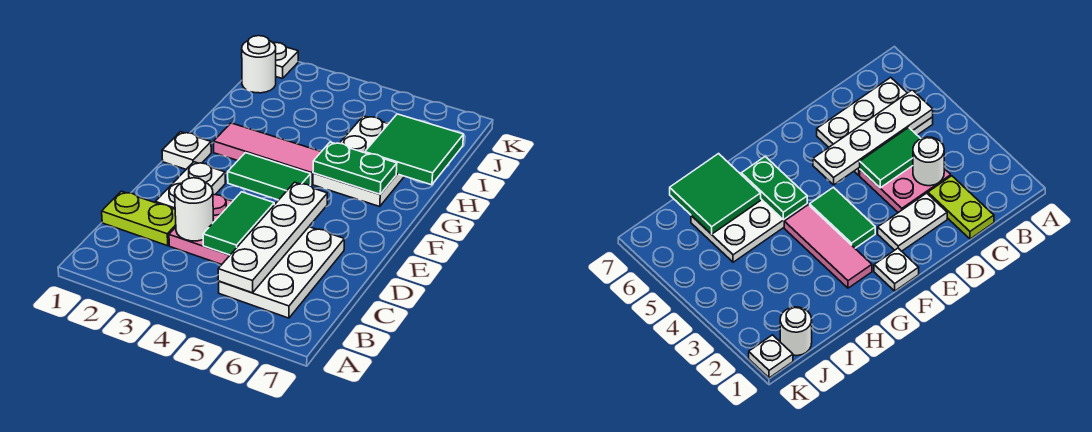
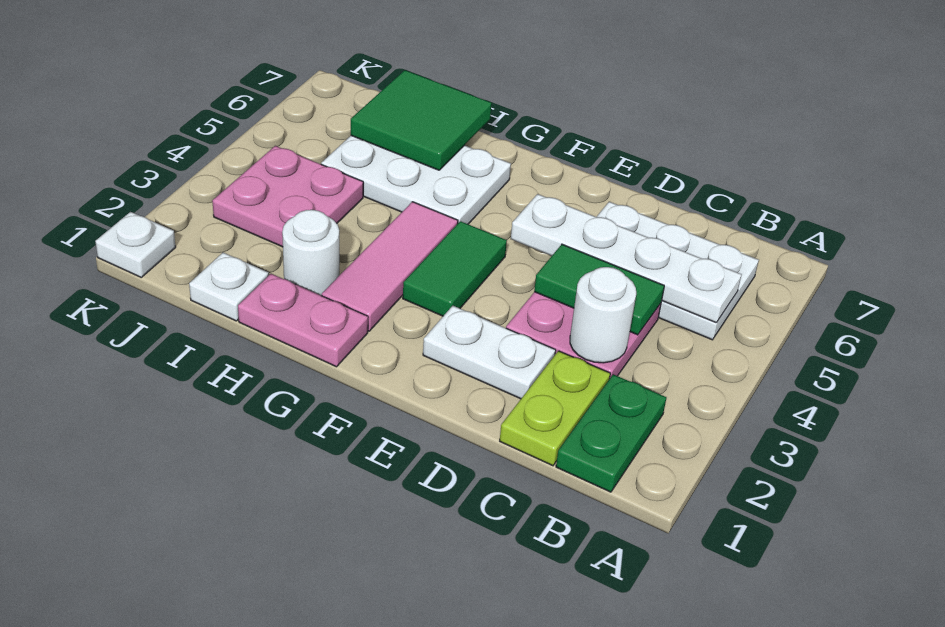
white 1x1 plate [162,132,211,169] -> white 1x1 plate moved to [189,252,269,321]
none -> pink 1x2 plate [238,274,368,367]
green 1x2 plate [313,142,397,194] -> green 1x2 plate moved to [556,374,667,492]
none -> pink 2x2 plate [212,146,363,247]
white 1x1 round brick [242,36,276,93] -> white 1x1 round brick moved to [282,210,339,296]

